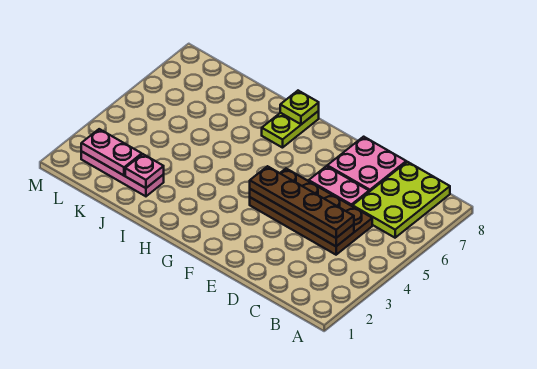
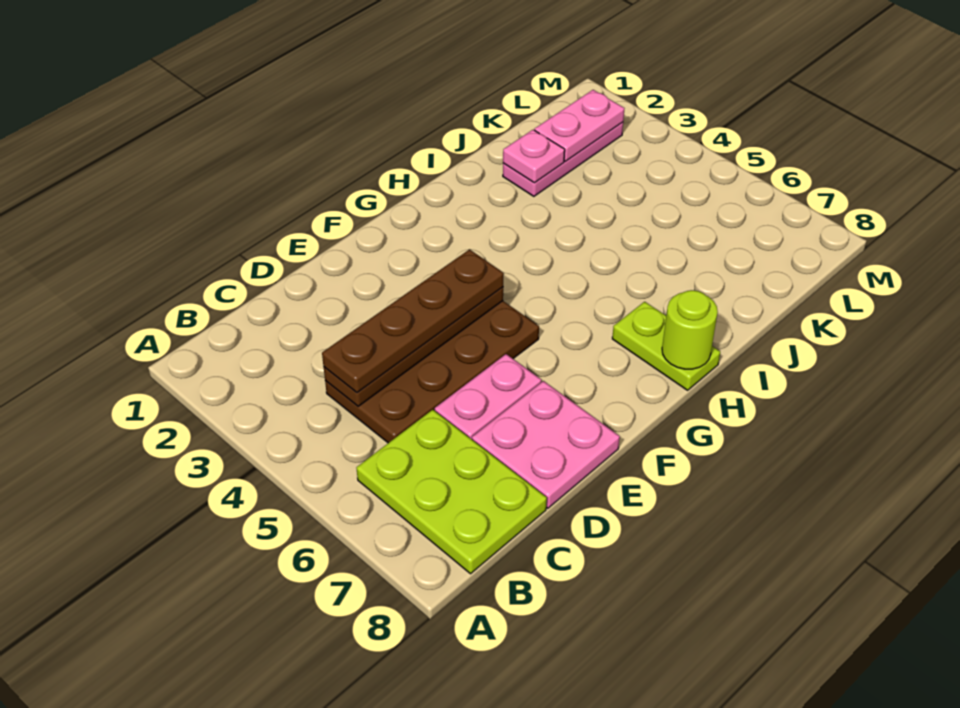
lime 1x1 plate [280,91,319,124] -> lime 1x1 round brick [662,290,718,369]

